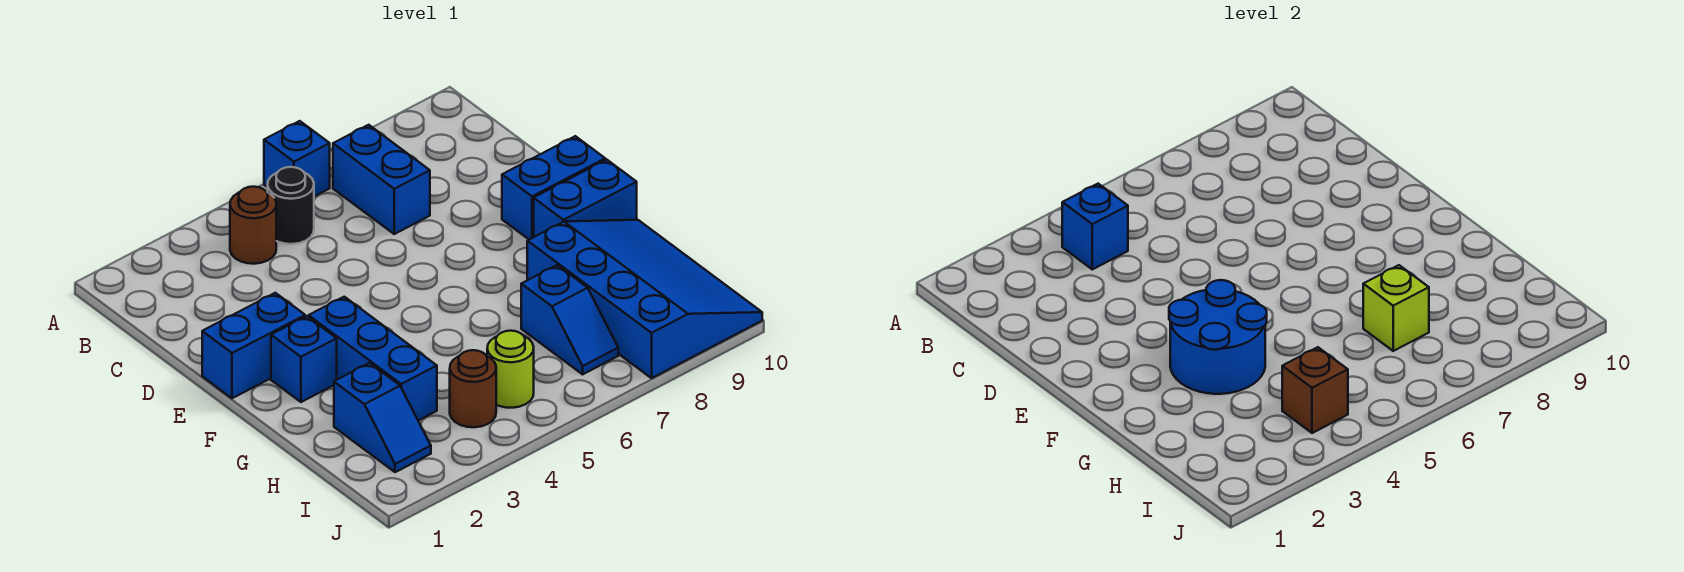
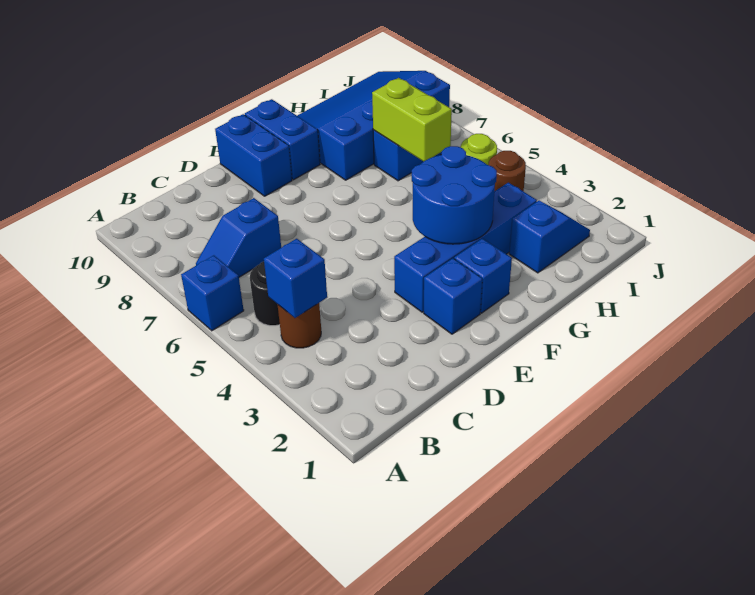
blue 1x2 brick [333,125,430,234] -> blue 1x2 slope [196,198,281,277]
blue 1x2 brick [202,293,305,398] -> blue 1x1 brick [424,258,482,334]
blue 1x3 brick [309,297,437,421] -> blue 1x4 brick [394,183,537,312]
lime 1x1 brick [1363,265,1429,351] -> lime 1x2 brick [372,78,452,162]
brown 1x1 brick [1282,347,1348,433] -> none

